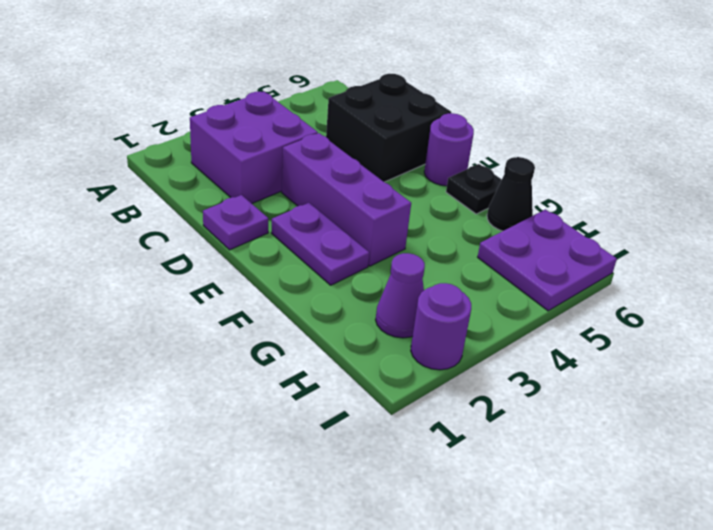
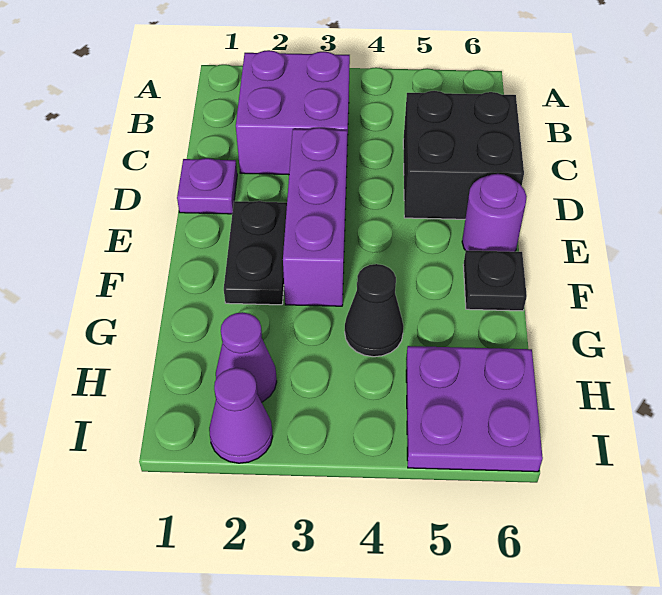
purple 1x2 plate [271,203,369,285] -> black 1x2 plate [224,201,287,305]
black 1x1 cone [487,157,535,231] -> black 1x1 cone moved to [345,264,404,357]
purple 1x1 round brick [411,283,471,370] -> purple 1x1 cone [209,368,273,463]

